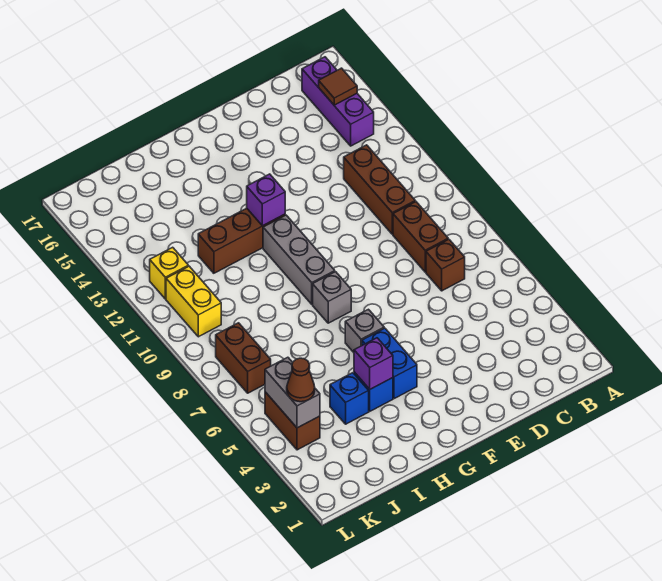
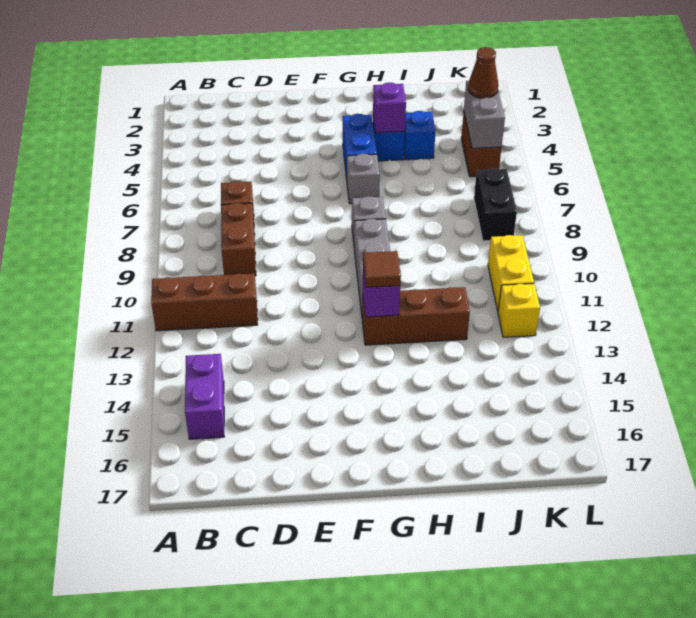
purple 1x3 brick [302,57,374,146] -> purple 1x2 brick [185,354,224,439]
brown 1x1 tile [319,68,357,105] -> brown 1x1 tile moved to [363,251,401,287]
brown 1x3 brick [344,145,415,234] -> brown 1x3 brick turned to [151,273,258,331]
brown 1x2 brick [216,323,271,393] -> black 1x2 brick [474,168,517,241]

